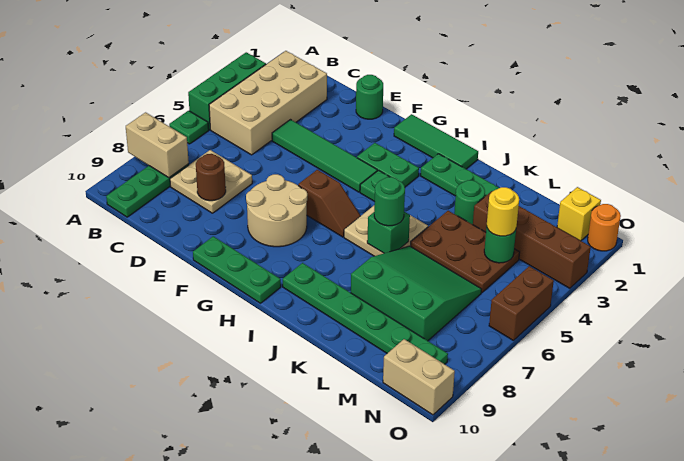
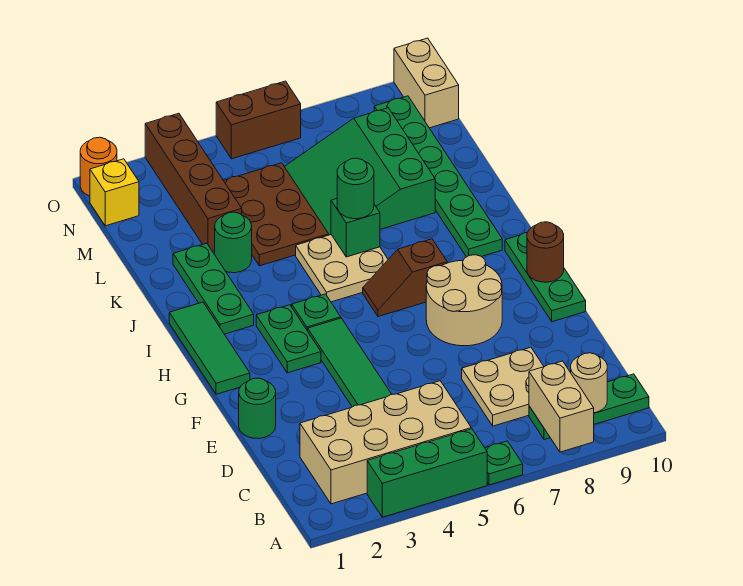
none -> tan 1x1 round brick [571,353,607,413]
brown 1x1 round brick [196,154,226,201] -> brown 1x1 round brick moved to [527,222,564,282]
brown 1x2 slope [298,170,360,237] -> brown 1x2 slope turned to [363,239,447,317]
green 1x1 round brick [484,226,516,263] -> none
yellow 1x1 round brick [487,187,519,236] -> none

